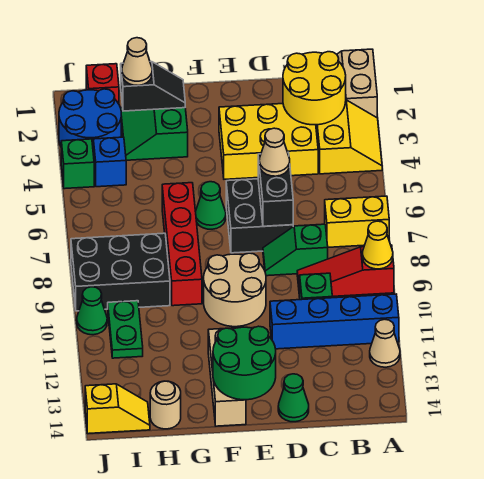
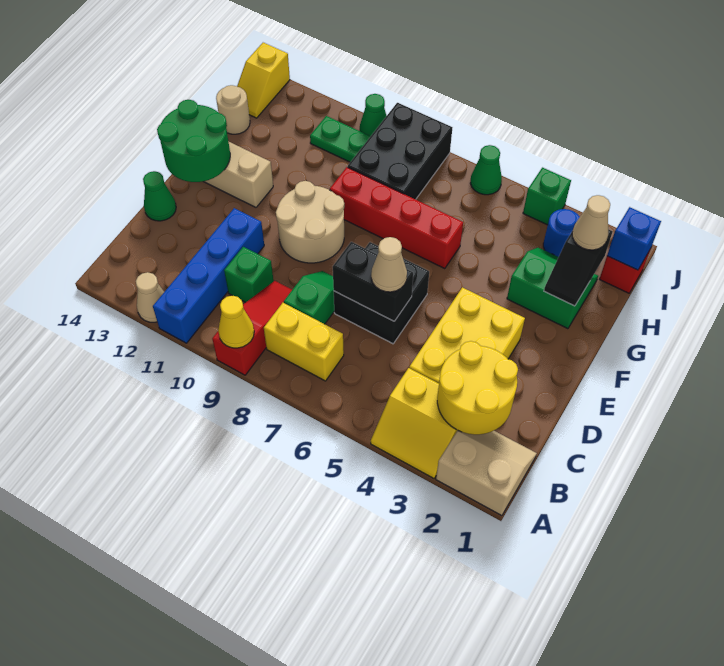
yellow 1x2 brick [325,196,389,247] -> yellow 1x2 brick turned to [264,303,344,381]
green 1x1 cone [196,182,226,229] -> green 1x1 cone moved to [470,145,502,195]
blue 2x2 round brick [59,89,121,146] -> blue 1x1 round brick [543,209,580,257]
blue 1x1 brick [93,137,126,187] -> blue 1x1 brick moved to [607,207,661,270]

